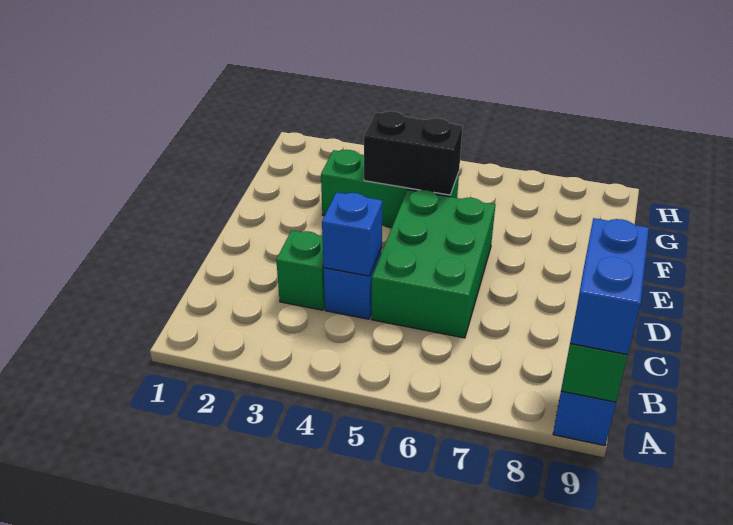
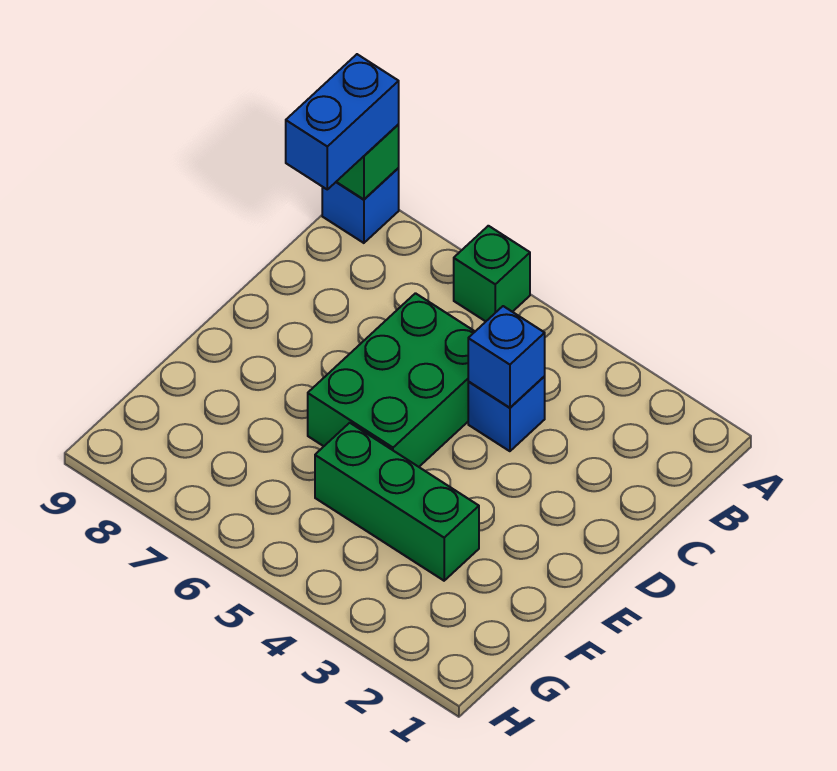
green 1x1 brick [276,230,325,310] -> green 1x1 brick moved to [454,226,530,321]
black 1x2 brick [364,111,463,195] -> none

